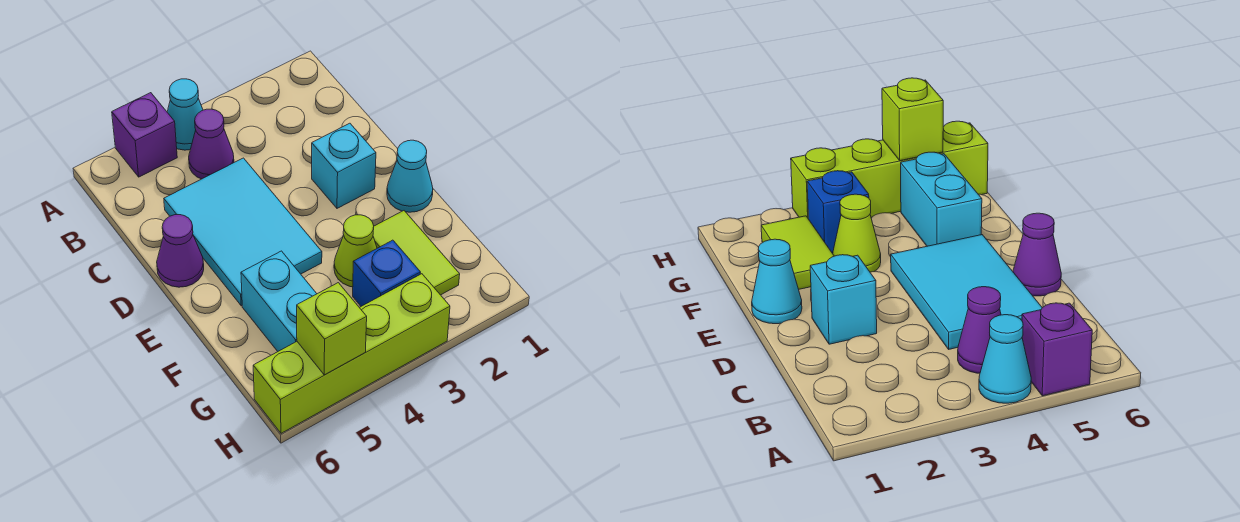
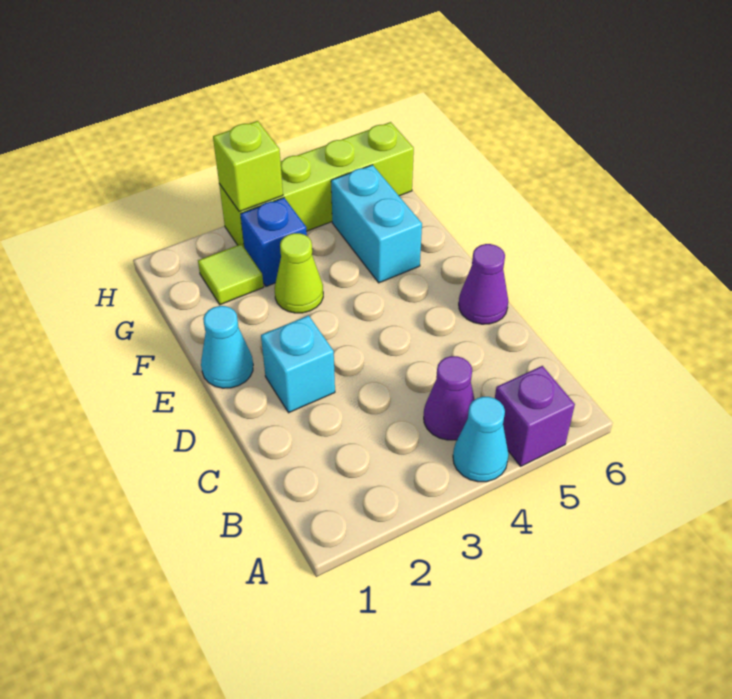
cyan 2x3 tile [164,158,322,306] -> none
lime 1x2 tile [373,211,460,295] -> lime 1x1 tile [198,244,264,305]
lime 1x1 brick [297,283,367,375] -> lime 1x1 brick moved to [213,121,283,212]

